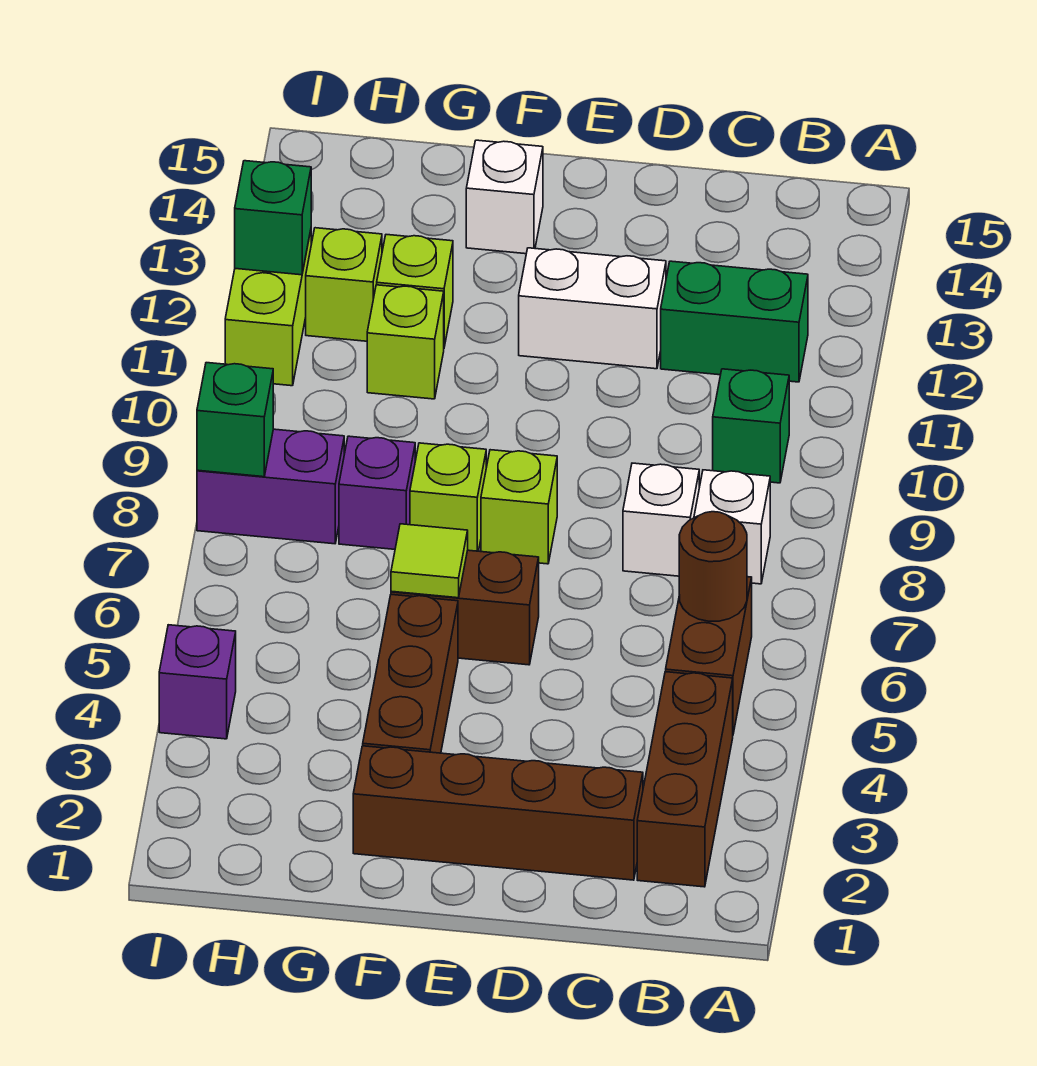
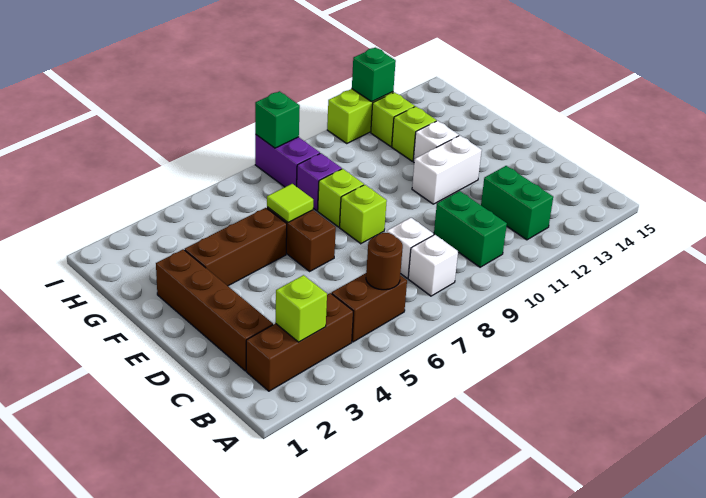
green 1x1 brick [713,369,789,483] -> green 1x2 brick [434,191,507,267]
white 1x2 brick [519,248,666,369] -> white 1x2 brick turned to [412,136,482,204]
white 1x1 brick [466,140,543,254] -> white 1x1 brick moved to [413,121,459,162]
lime 1x1 brick [367,285,444,399] -> lime 1x1 brick moved to [275,275,327,342]
purple 1x1 brick [159,625,236,739] -> none

